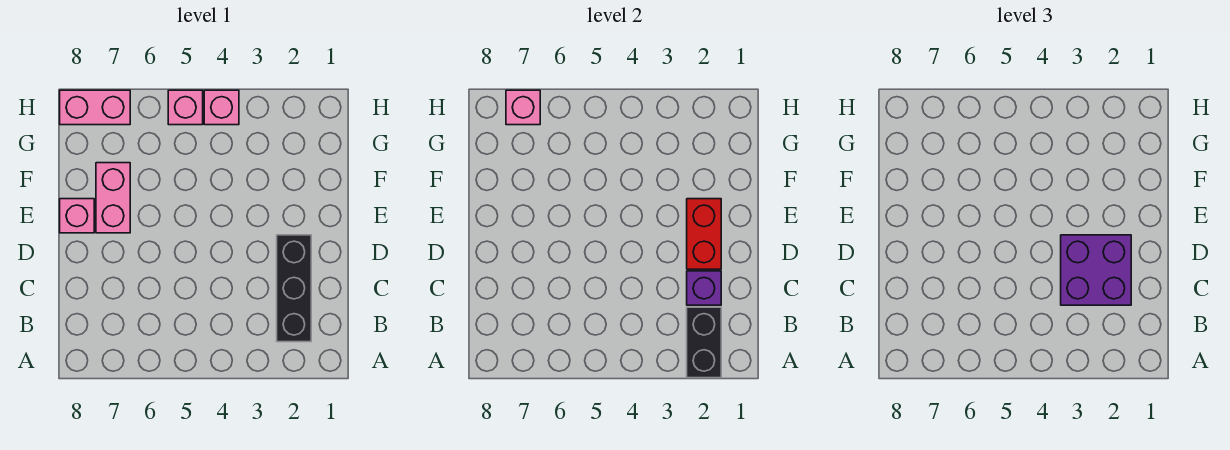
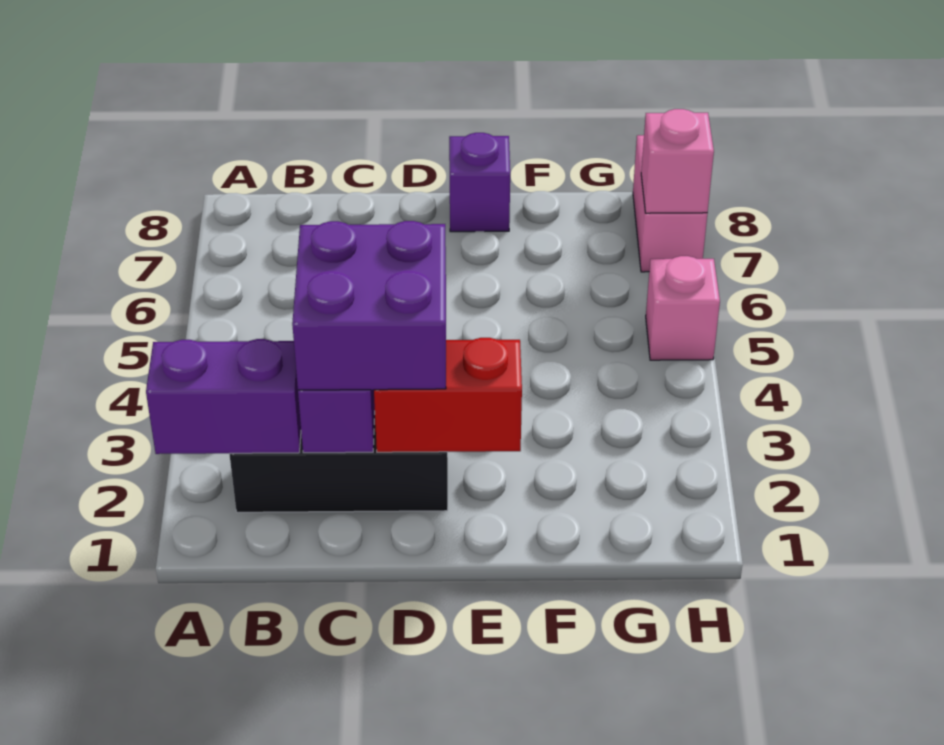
black 1x2 brick [687,307,721,378] -> purple 1x2 brick [146,339,301,454]
pink 1x2 brick [96,163,130,233] -> none
pink 1x1 brick [60,199,94,233] -> purple 1x1 brick [449,133,510,232]
pink 1x1 brick [204,90,239,125] -> none

